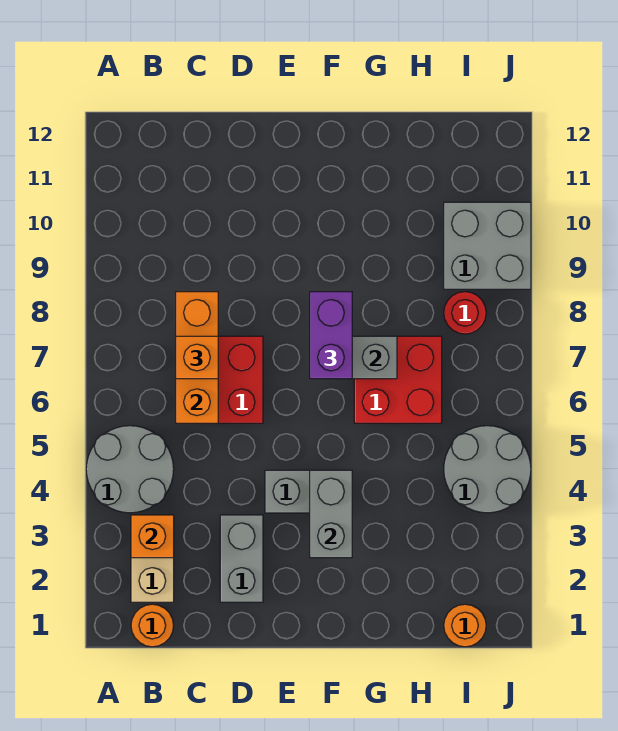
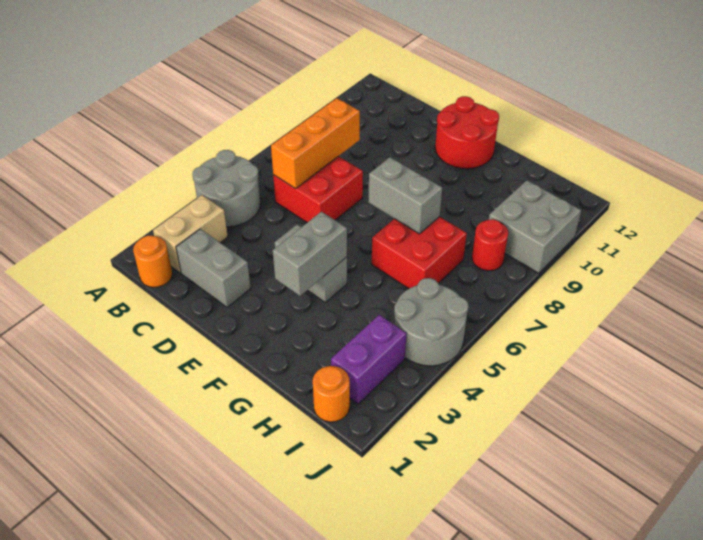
orange 1x1 brick [131,515,174,558] -> none
orange 1x1 brick [176,336,218,379] -> none
grey 1x2 brick [220,515,263,602] -> grey 1x2 brick turned to [176,229,251,307]
none -> red 2x2 round brick [435,96,499,169]
purple 1x2 brick [310,292,352,379] -> purple 1x2 brick moved to [331,315,407,404]

